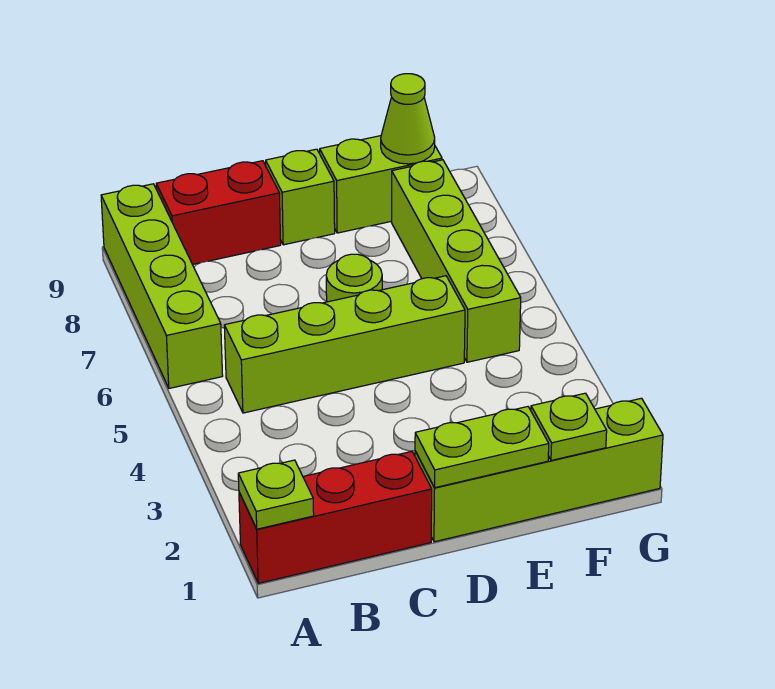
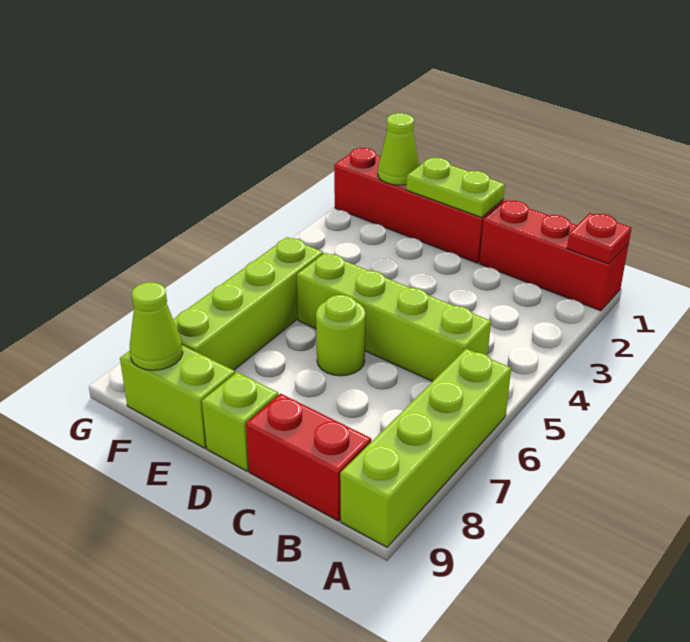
lime 1x1 plate [238,460,314,529] -> red 1x1 plate [567,213,632,264]
lime 1x4 brick [415,398,663,542] -> red 1x4 brick [334,148,503,263]
lime 1x1 plate [531,393,607,460] -> lime 1x1 cone [378,113,419,185]

